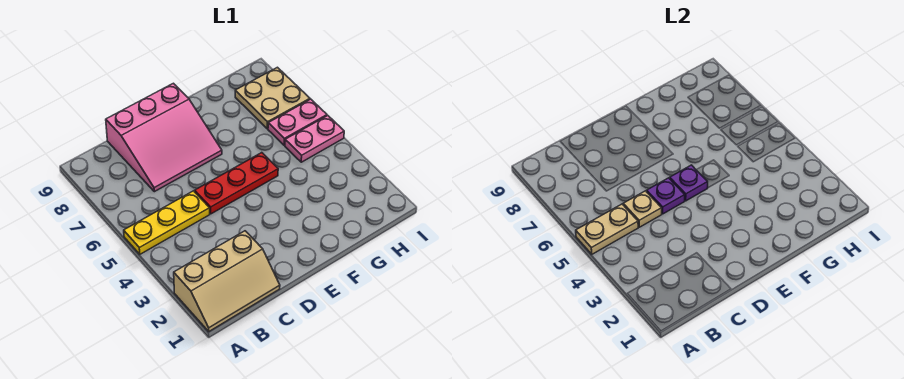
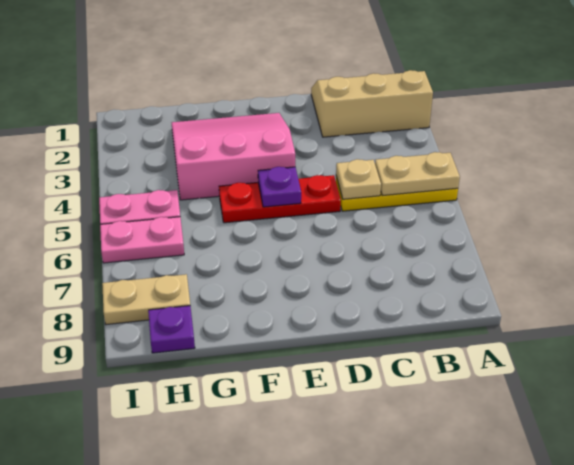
pink 3x3 slope [106,83,222,192] -> pink 3x3 slope moved to [172,113,295,200]
purple 1x1 plate [647,178,685,214] -> purple 1x1 plate moved to [148,306,195,353]
tan 2x2 plate [235,67,310,129] -> tan 1x2 plate [102,274,190,325]

